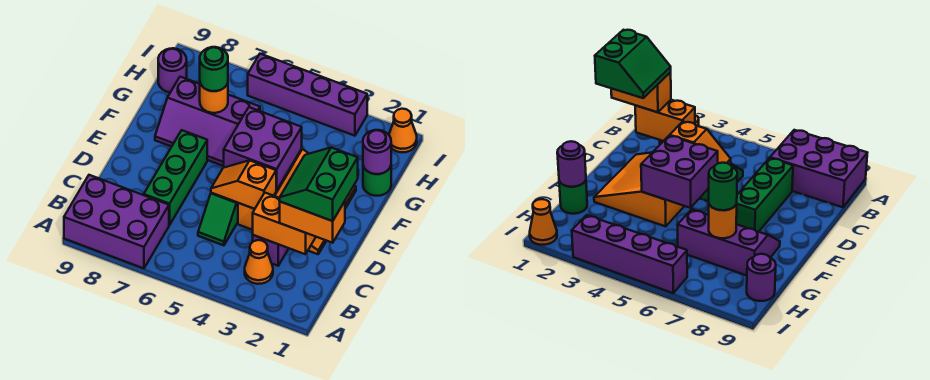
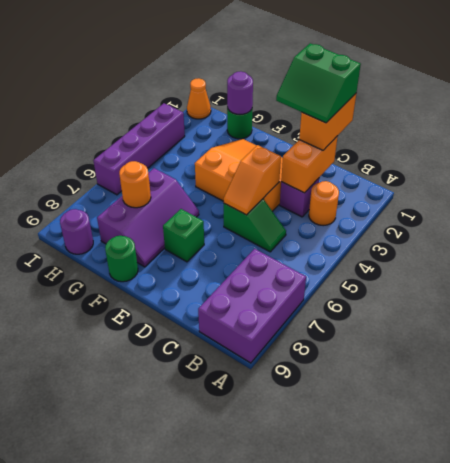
orange 1x1 cone [245,240,273,284] -> orange 1x1 round brick [309,181,339,226]
green 1x3 brick [144,130,207,225] -> green 1x1 brick [163,209,204,262]
purple 2x2 brick [224,107,302,190] -> none
green 1x1 round brick [200,47,228,91] -> green 1x1 round brick moved to [105,236,138,282]

